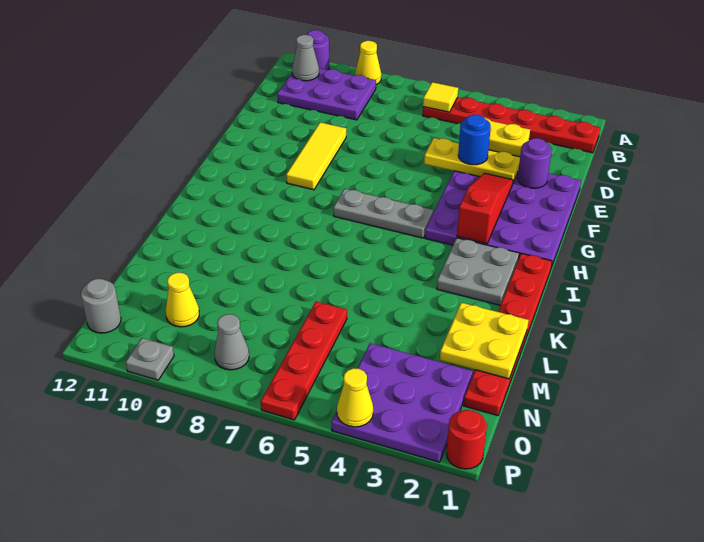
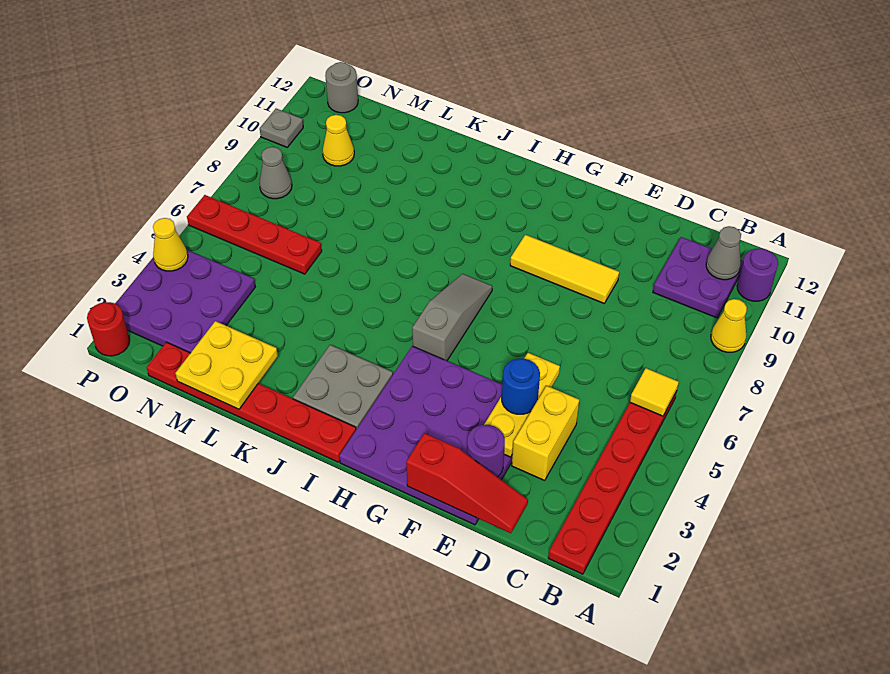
purple 2x3 plate [277,68,376,120] -> purple 2x2 plate [653,237,743,318]
red 1x3 slope [457,173,513,244] -> red 1x3 slope moved to [406,433,528,533]
grey 1x3 plate [333,189,433,238] -> grey 1x3 slope [412,274,492,361]

